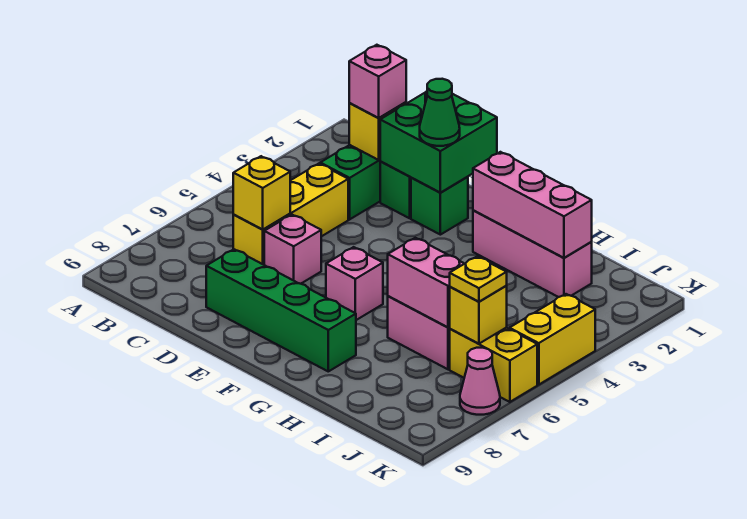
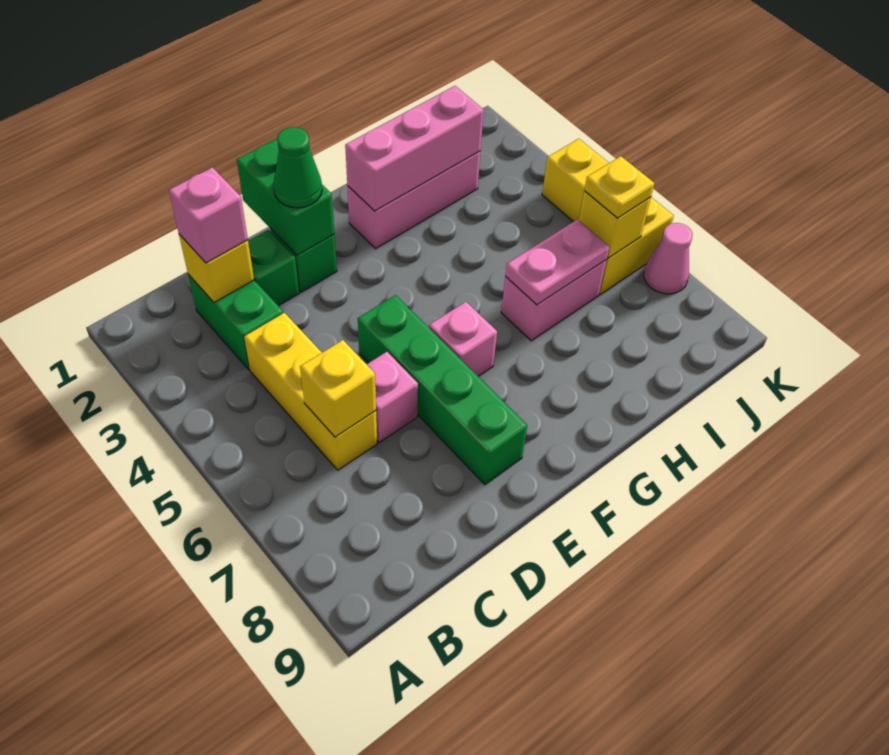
green 2x2 brick [380,91,497,193] -> green 1x2 brick [237,139,334,255]
green 1x4 brick [206,249,356,371] -> green 1x4 brick turned to [358,295,527,485]
pink 1x2 brick [388,238,464,327] -> pink 1x2 plate [505,220,609,305]

